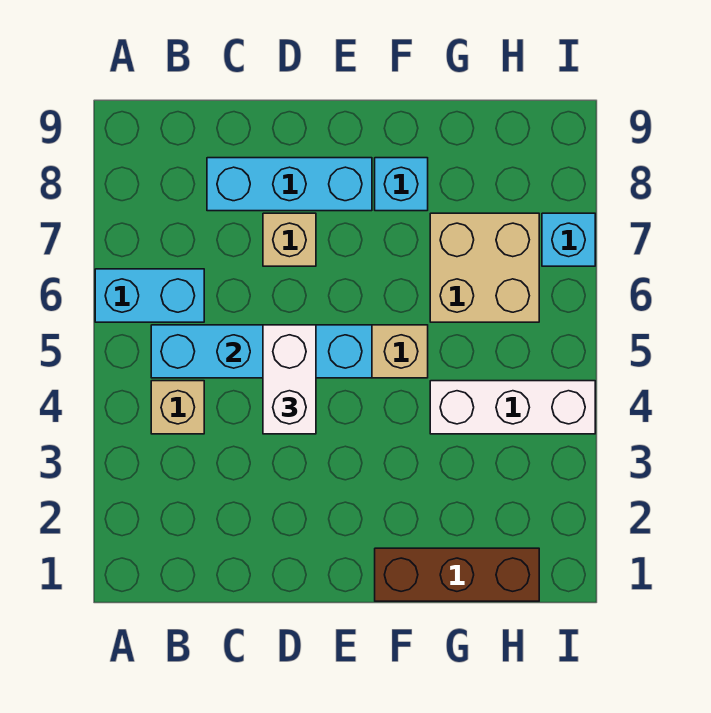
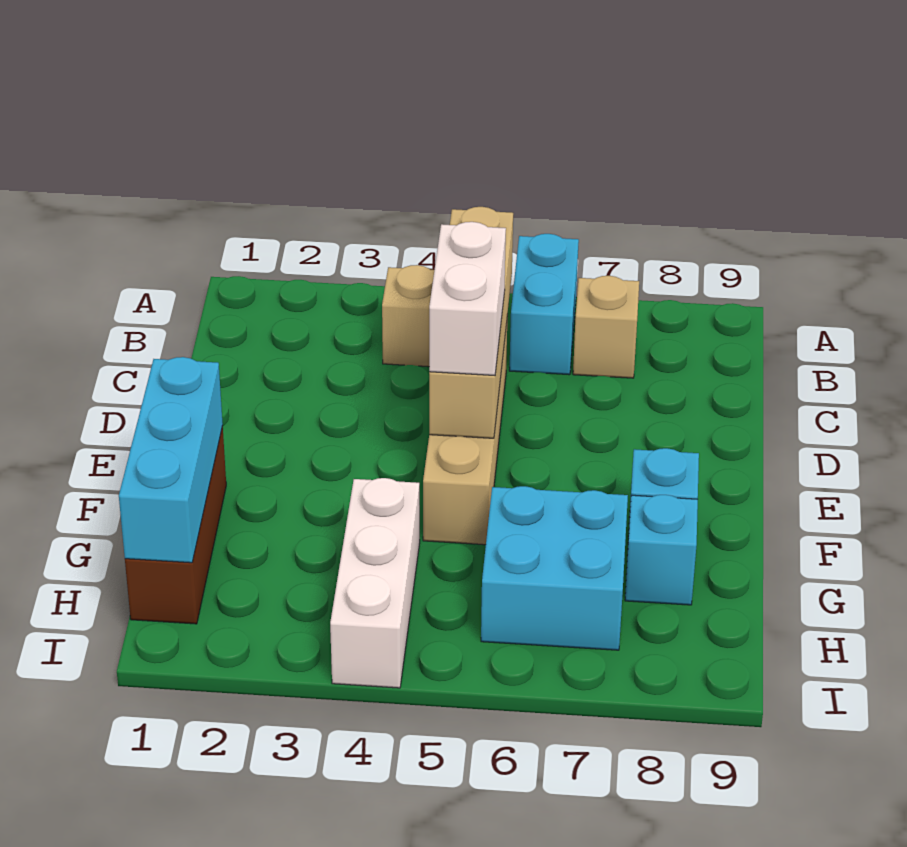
cyan 1x4 brick [151,325,372,378] -> tan 1x4 brick [429,207,513,438]
cyan 1x3 brick [207,158,372,211] -> cyan 1x3 brick moved to [119,357,223,563]
white 1x2 brick [263,325,316,434] -> white 1x2 brick turned to [429,222,506,375]
tan 1x1 brick [263,213,316,266] -> tan 1x1 brick moved to [573,276,639,378]
tan 2x2 brick [430,213,539,322] -> cyan 2x2 brick [481,486,628,650]
cyan 1x1 brick [542,213,595,266] -> cyan 1x1 brick moved to [625,495,698,605]

